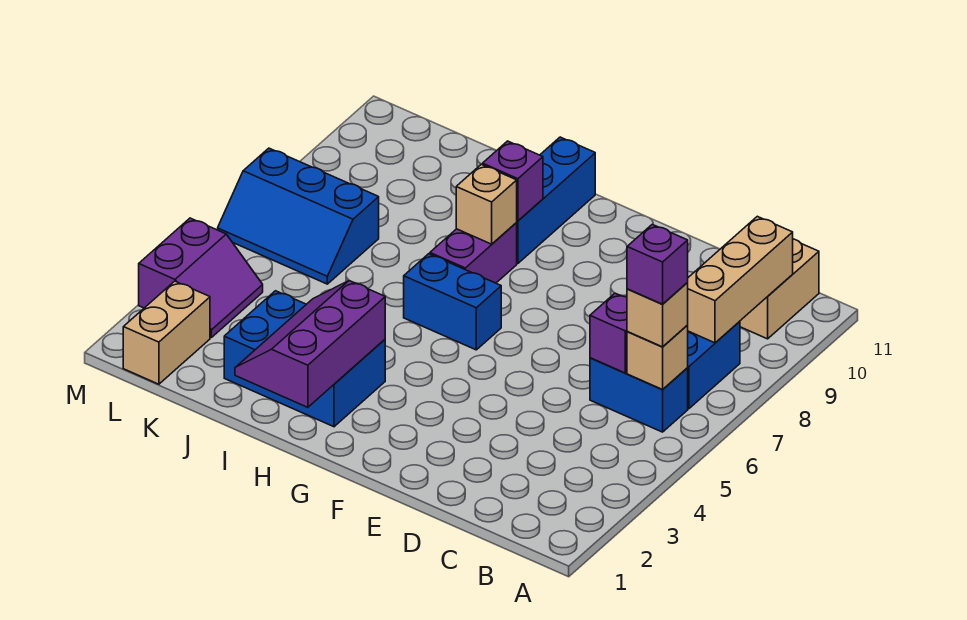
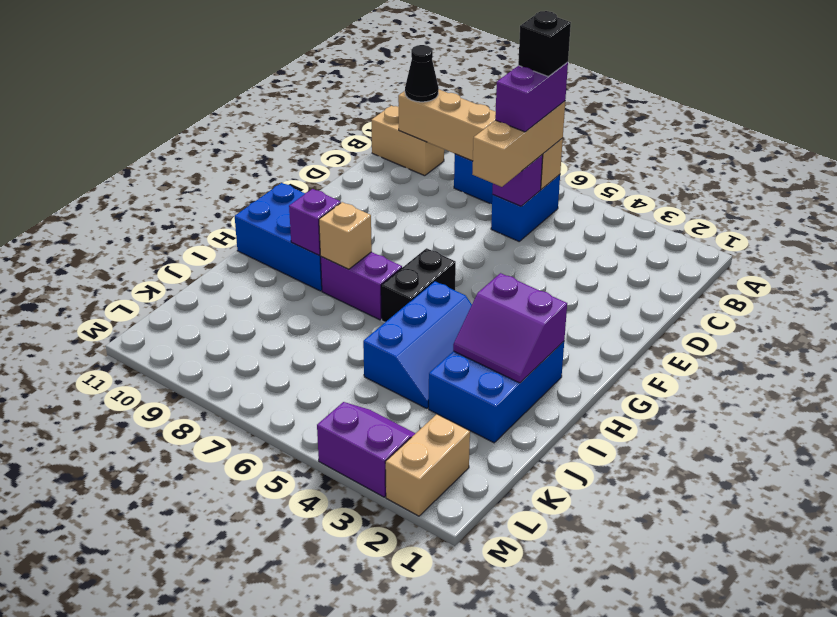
tan 1x1 brick [627,283,688,347] -> tan 1x3 brick [472,101,565,187]
purple 1x1 brick [627,224,688,304] -> purple 1x2 brick [495,62,568,132]
none -> black 1x1 brick [518,11,571,77]
none -> black 1x1 cone [405,45,439,102]
blue 1x2 brick [404,254,501,350] -> black 1x2 brick [381,248,456,322]
purple 2x3 slope [235,281,385,407] -> purple 2x2 slope [453,273,567,383]
blue 1x3 brick [516,137,595,264] -> blue 2x3 brick [235,183,322,291]
blue 2x3 slope [218,148,379,284] -> blue 2x3 slope moved to [363,281,472,409]
tan 1x2 brick [123,281,210,384] -> tan 1x2 brick turned to [385,414,470,516]

